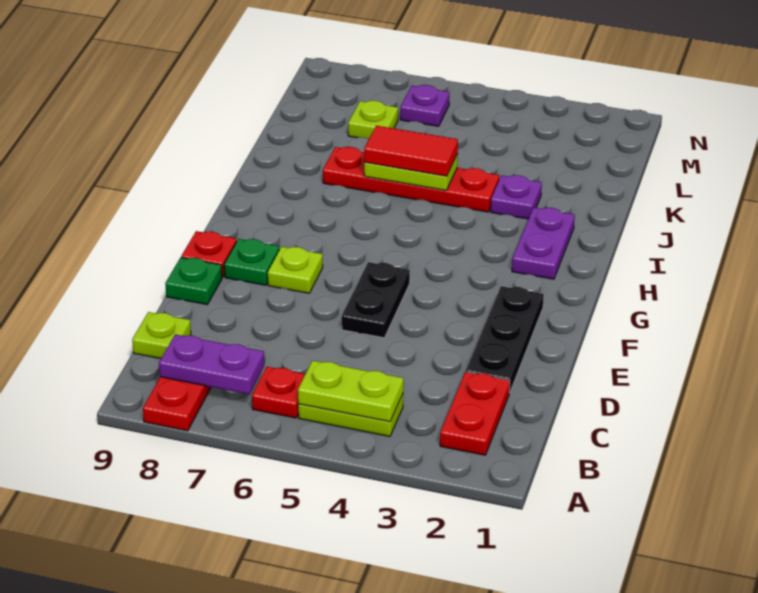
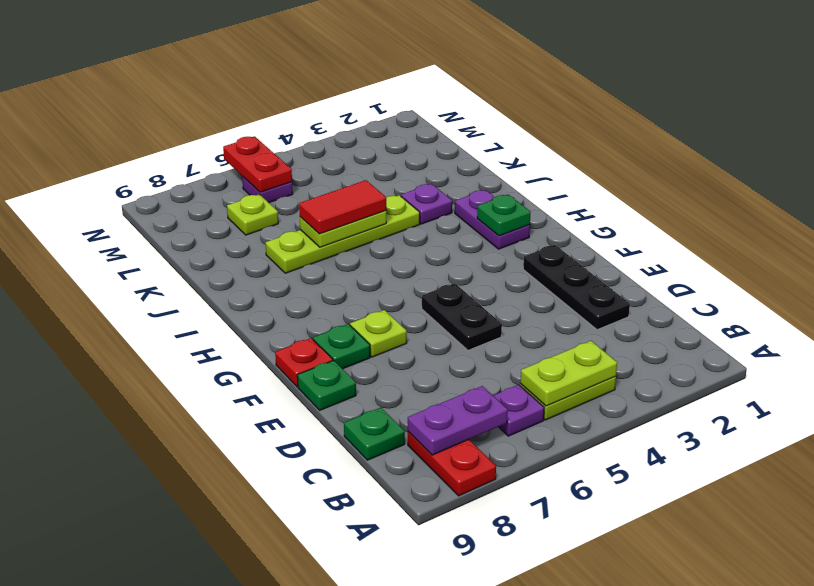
red 1x2 plate [440,372,510,455] -> red 1x2 plate moved to [223,136,292,192]
red 1x1 plate [252,367,305,418] -> purple 1x1 plate [493,385,544,436]
lime 1x1 plate [132,312,191,359] -> green 1x1 plate [344,408,405,460]
none -> green 1x1 plate [477,194,531,236]
red 1x4 plate [323,147,499,212] -> lime 1x4 plate [265,195,420,273]

